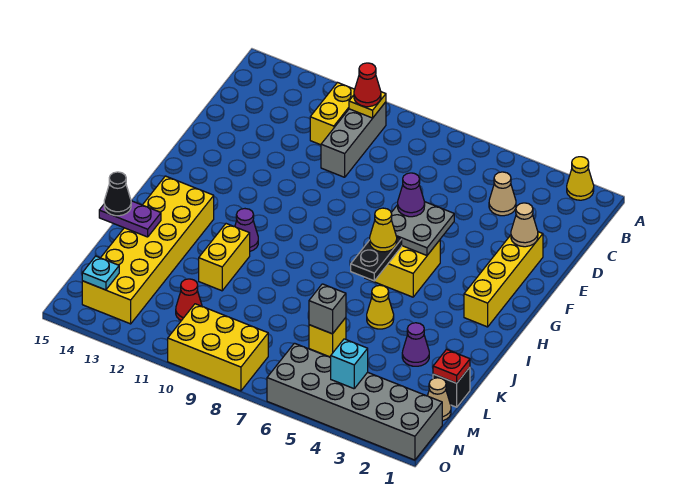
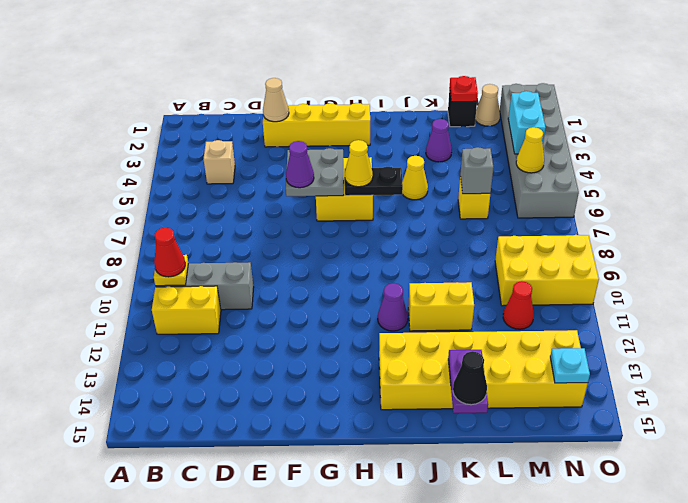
yellow 1x1 cone [567,157,594,200] -> yellow 1x1 cone moved to [516,127,544,173]
tan 1x1 cone [489,172,516,216] -> tan 1x1 brick [204,140,235,184]
cyan 1x1 brick [331,339,368,389] -> cyan 1x2 brick [508,91,546,154]
yellow 2x3 brick [168,304,268,391] -> yellow 2x3 brick turned to [495,235,599,306]

